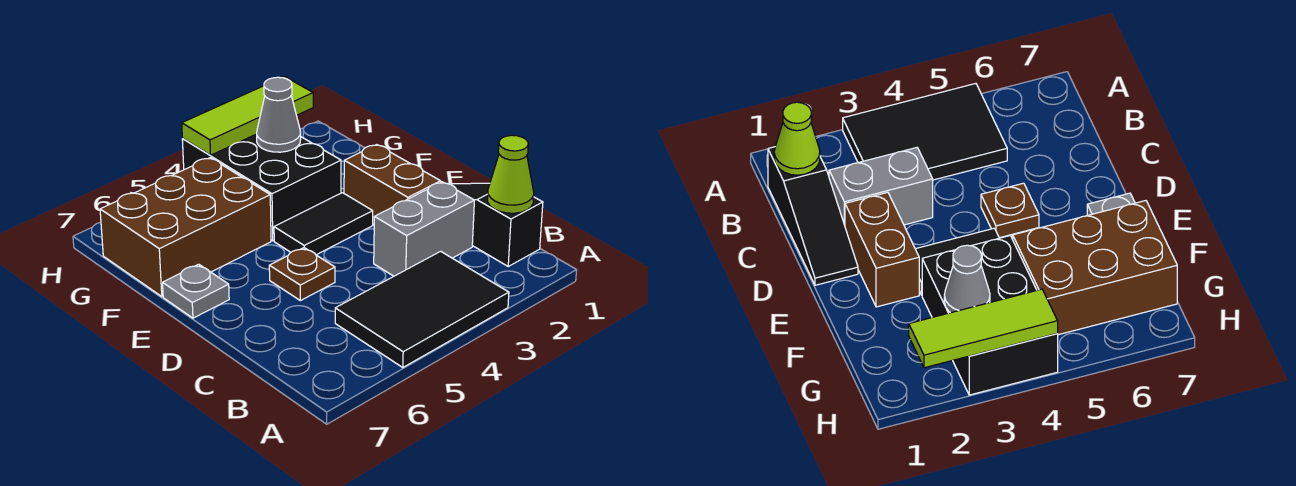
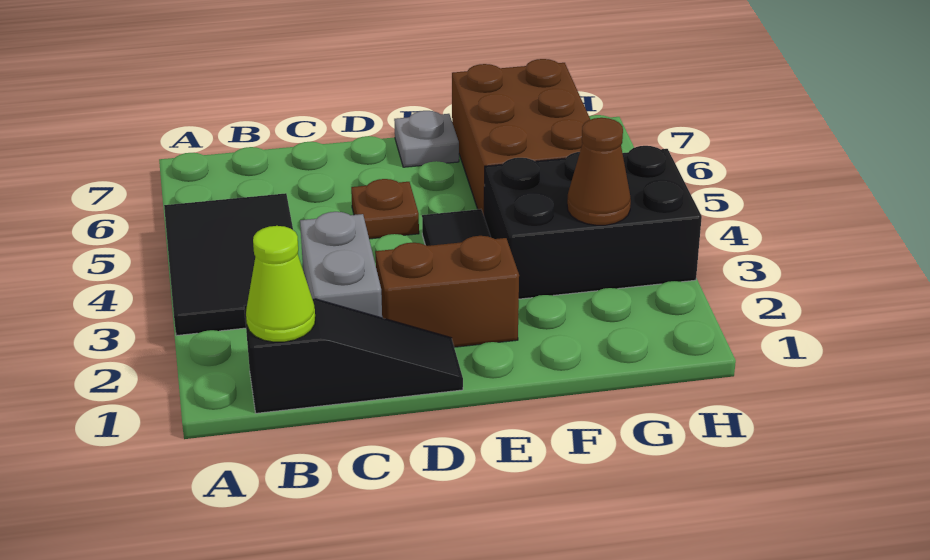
grey 1x1 cone [257,77,301,152] -> brown 1x1 cone [567,118,631,225]
lime 1x3 tile [182,77,313,155] -> none

